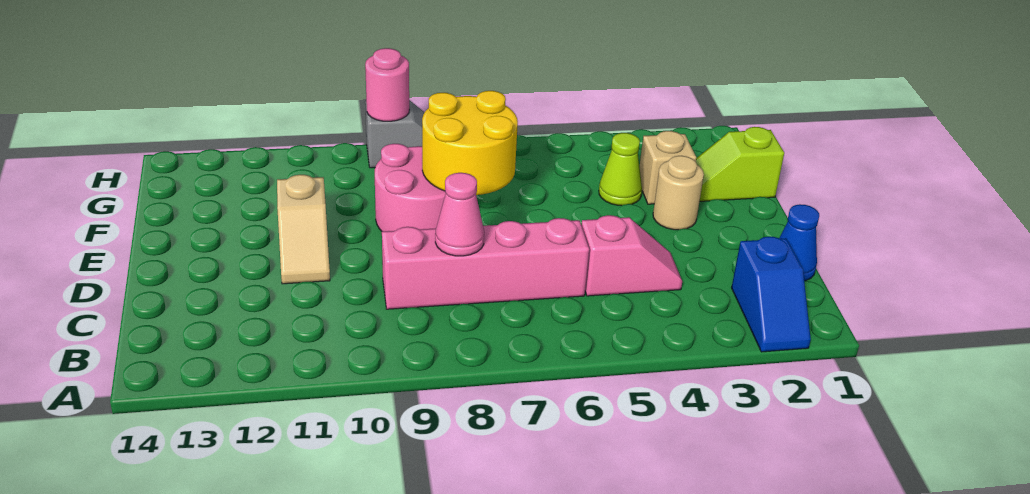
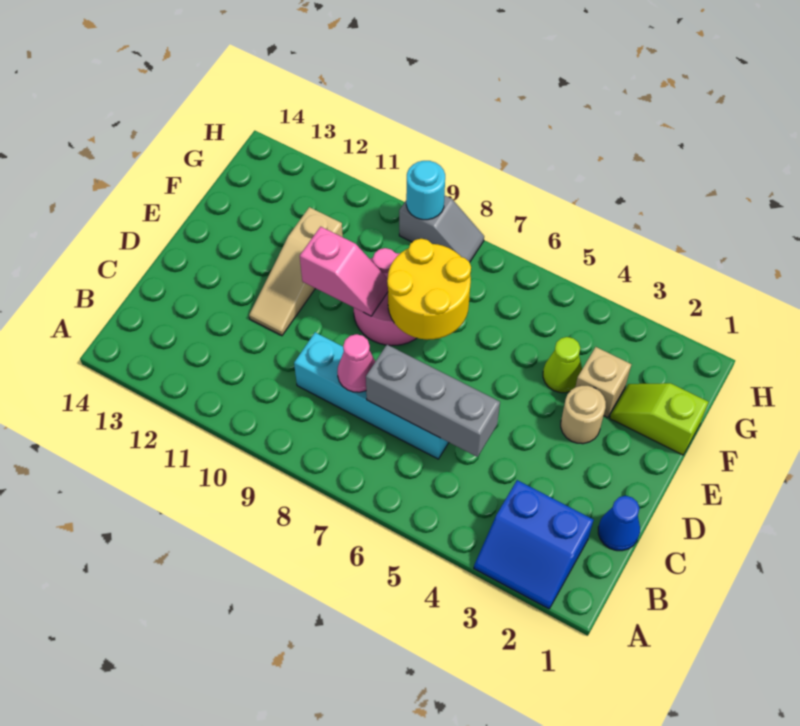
blue 1x2 slope [732,237,811,352] -> blue 2x2 slope [474,480,593,609]
pink 1x2 slope [581,215,682,296] -> pink 1x2 slope moved to [300,227,388,316]
none -> grey 1x3 brick [366,345,500,457]
pink 1x4 brick [382,218,589,309] -> cyan 1x4 brick [294,332,449,459]
tan 1x2 slope [277,175,330,284] -> tan 1x3 slope [249,207,343,336]
pink 1x1 round brick [365,48,409,121] -> cyan 1x1 round brick [406,161,445,220]

